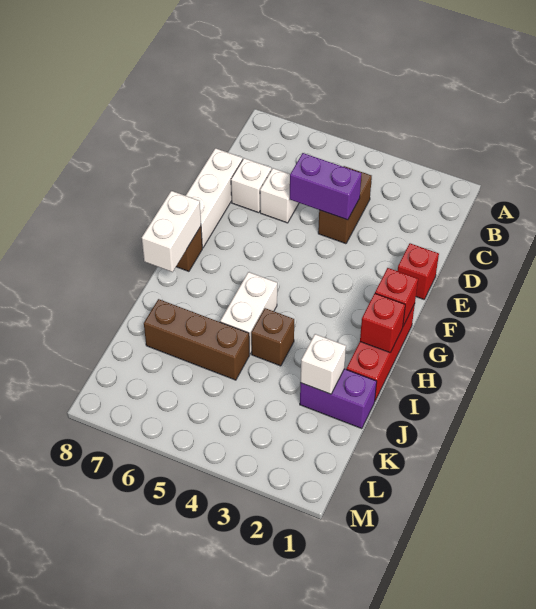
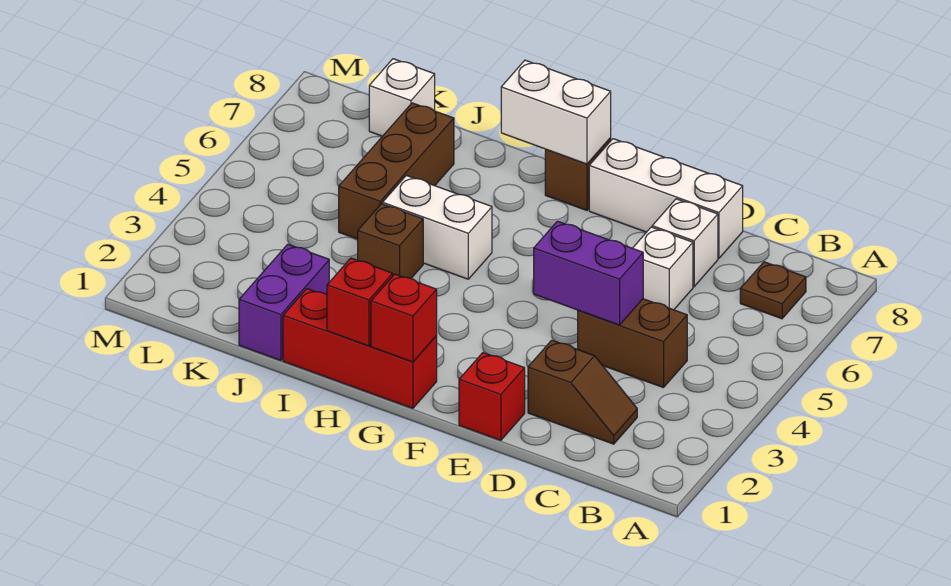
none -> brown 1x1 plate [740,262,806,319]
none -> brown 1x2 slope [528,340,637,444]
purple 1x2 brick [290,153,362,220] -> purple 1x2 brick turned to [534,221,643,325]
white 1x1 brick [300,334,346,394] -> white 1x1 brick moved to [369,59,435,136]

